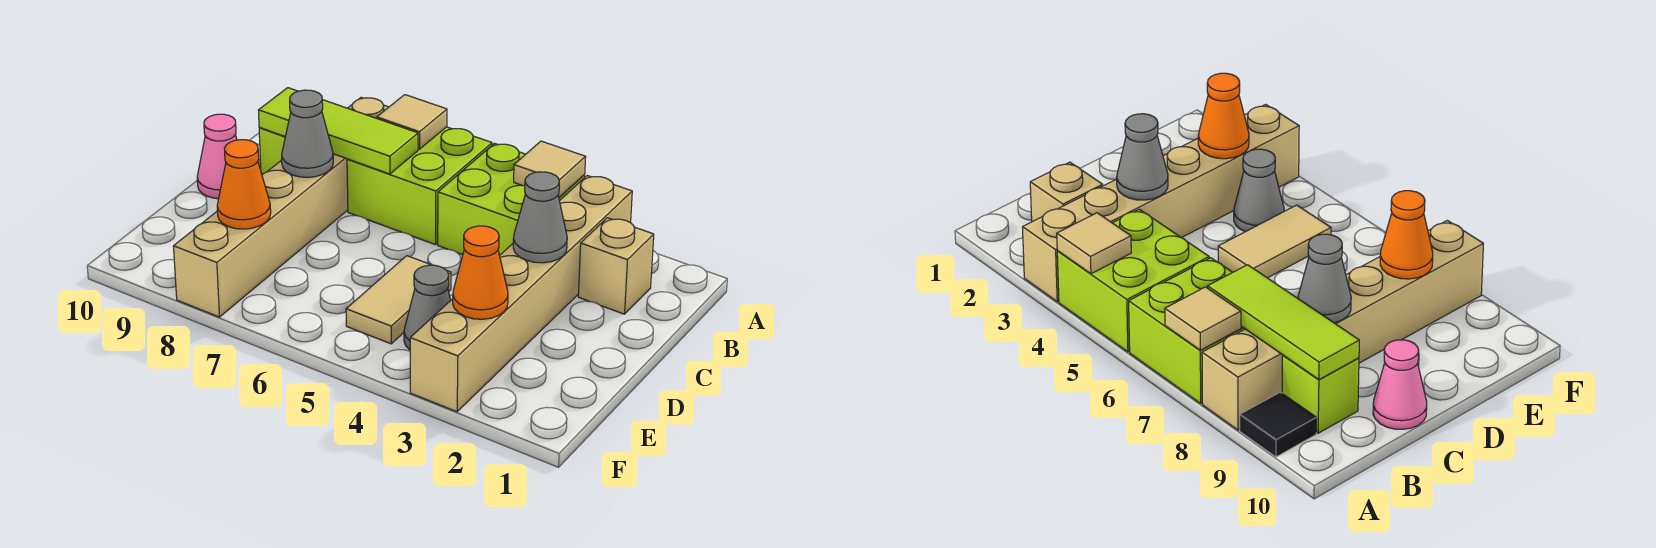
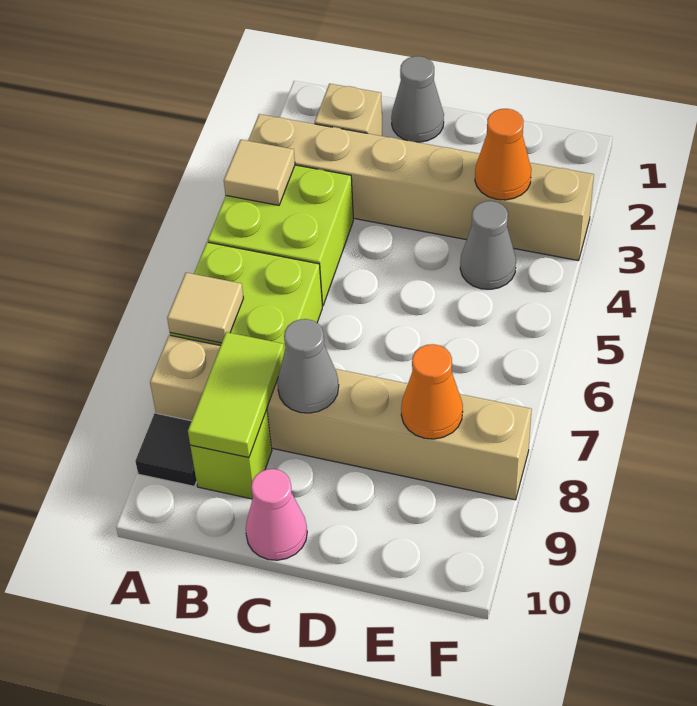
lime 1x3 tile [259,88,418,174] -> lime 1x2 tile [188,332,284,458]
grey 1x1 cone [513,172,567,263] -> grey 1x1 cone moved to [391,56,444,142]
tan 1x2 tile [346,256,451,344] -> none

